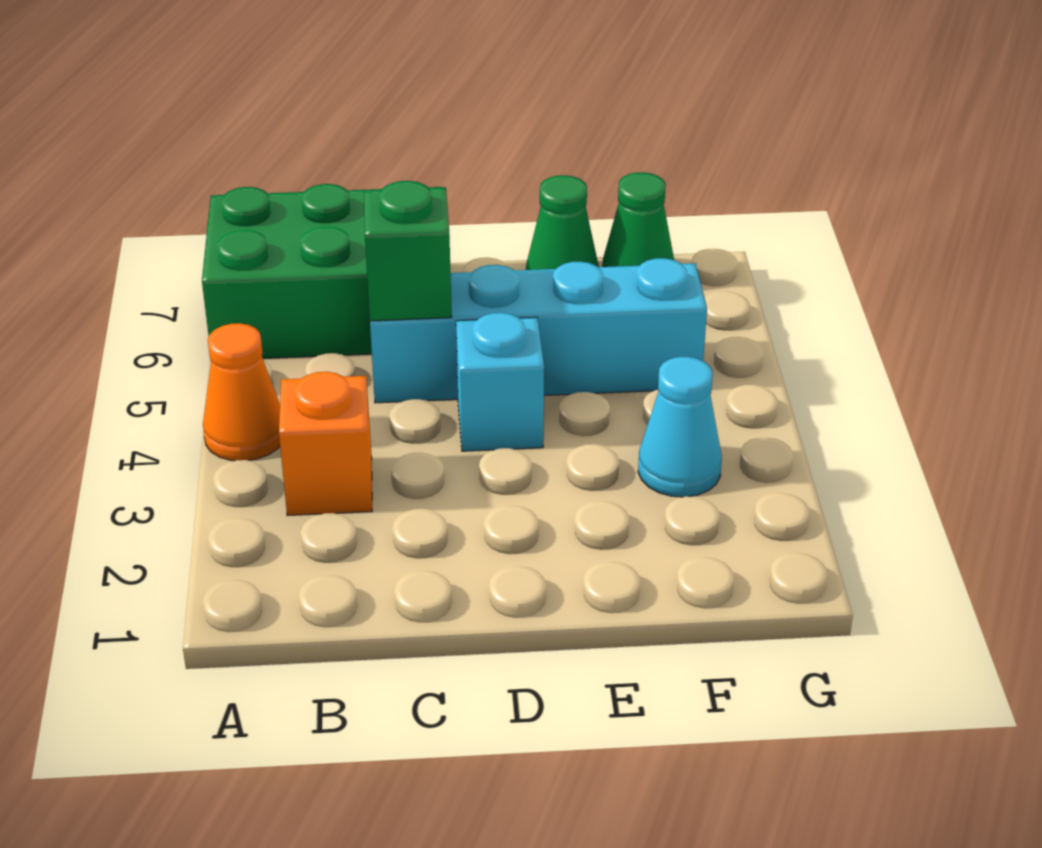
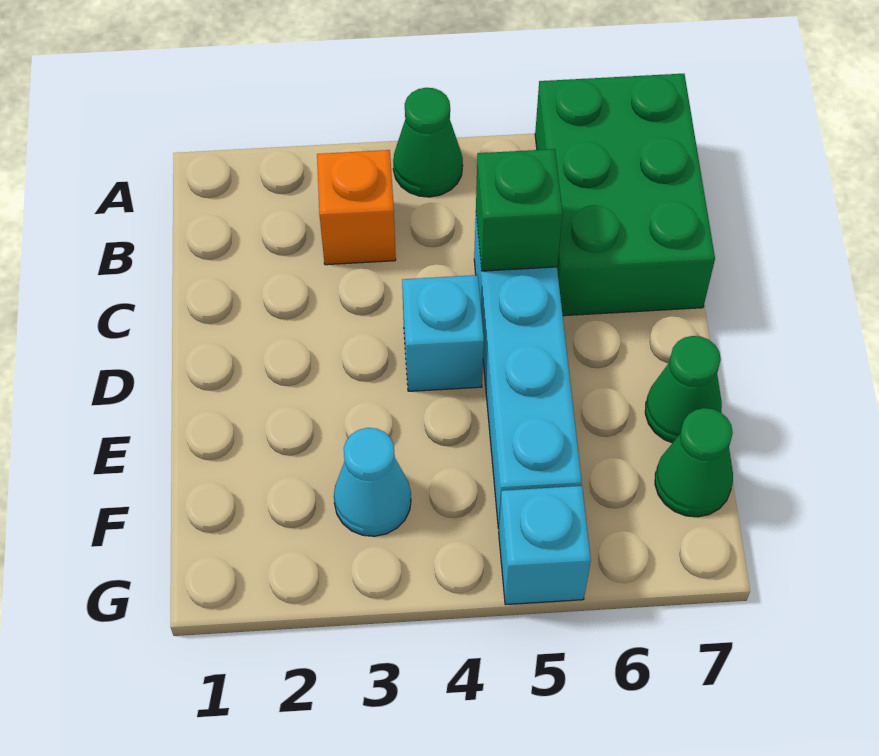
orange 1x1 cone [203,323,280,461] -> green 1x1 cone [393,88,463,197]
none -> cyan 1x1 brick [499,486,591,605]

